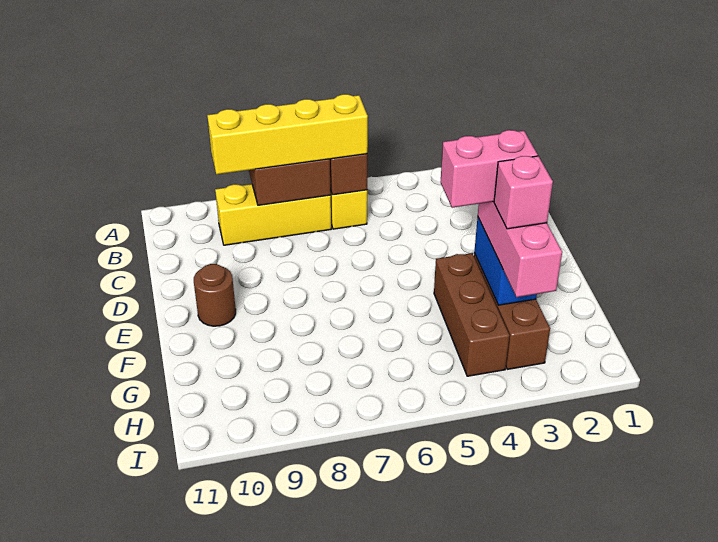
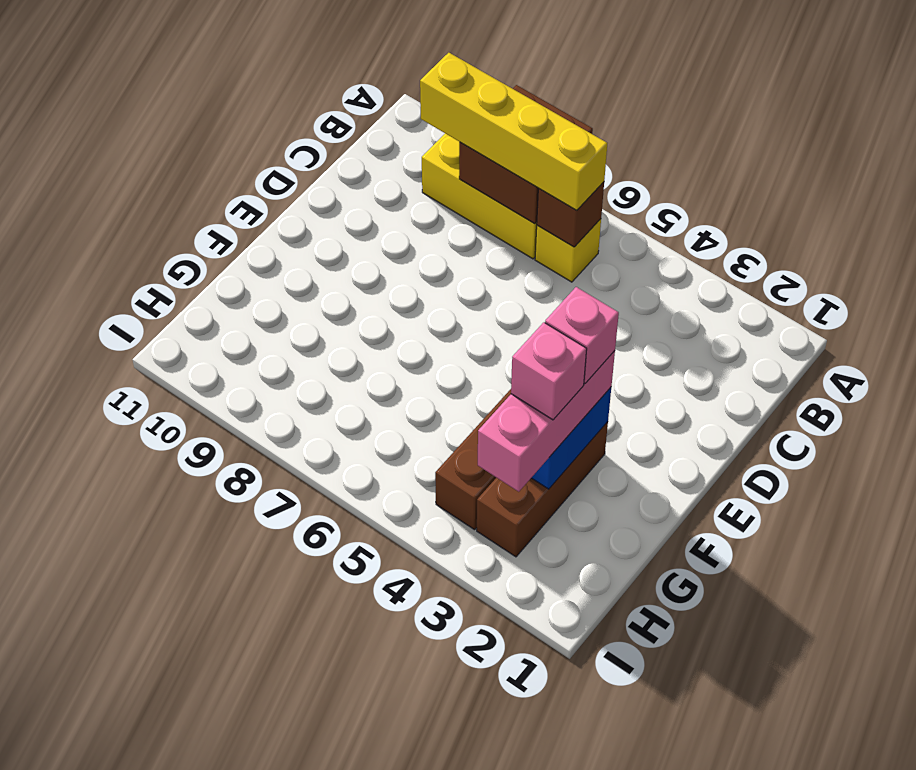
brown 1x1 round brick [194,264,236,326] -> none
pink 1x2 brick [441,130,538,208] -> pink 1x1 brick [545,287,619,383]

